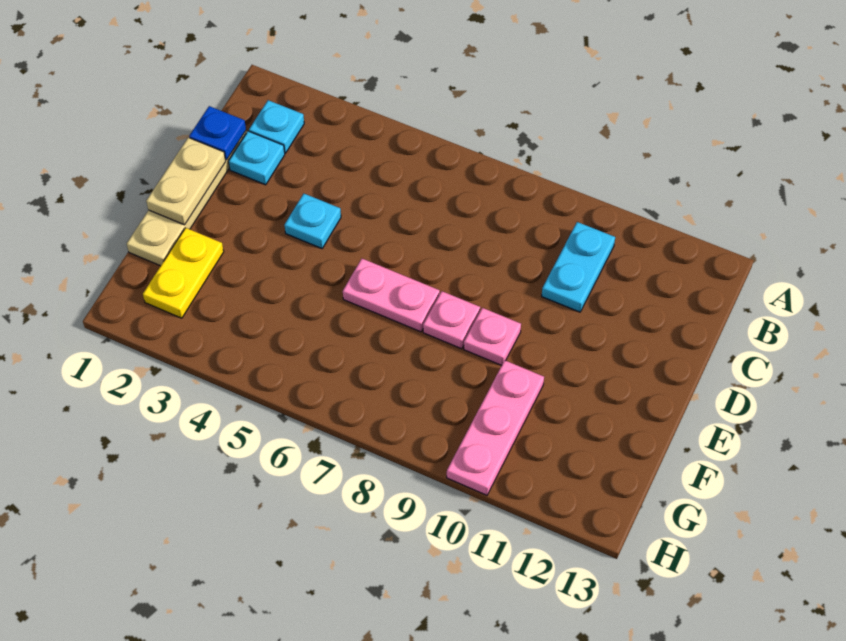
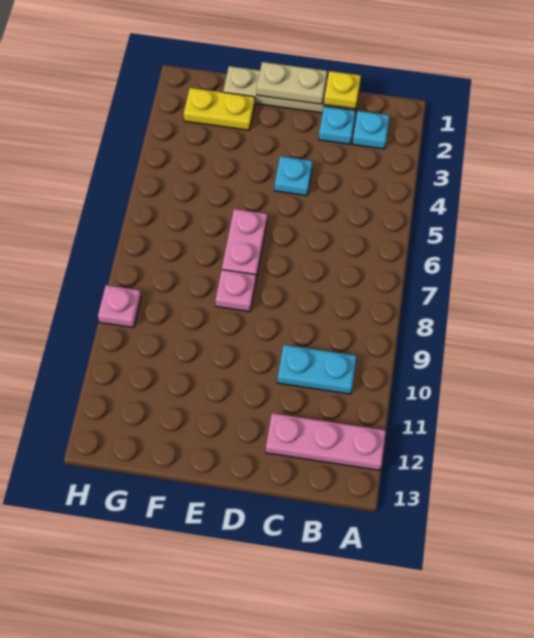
blue 1x1 plate [189,106,246,160] -> yellow 1x1 plate [324,71,361,109]
pink 1x1 plate [464,308,521,366] -> pink 1x1 plate moved to [98,285,141,328]
pink 1x3 plate [447,360,544,495] -> pink 1x3 plate moved to [266,413,386,470]

